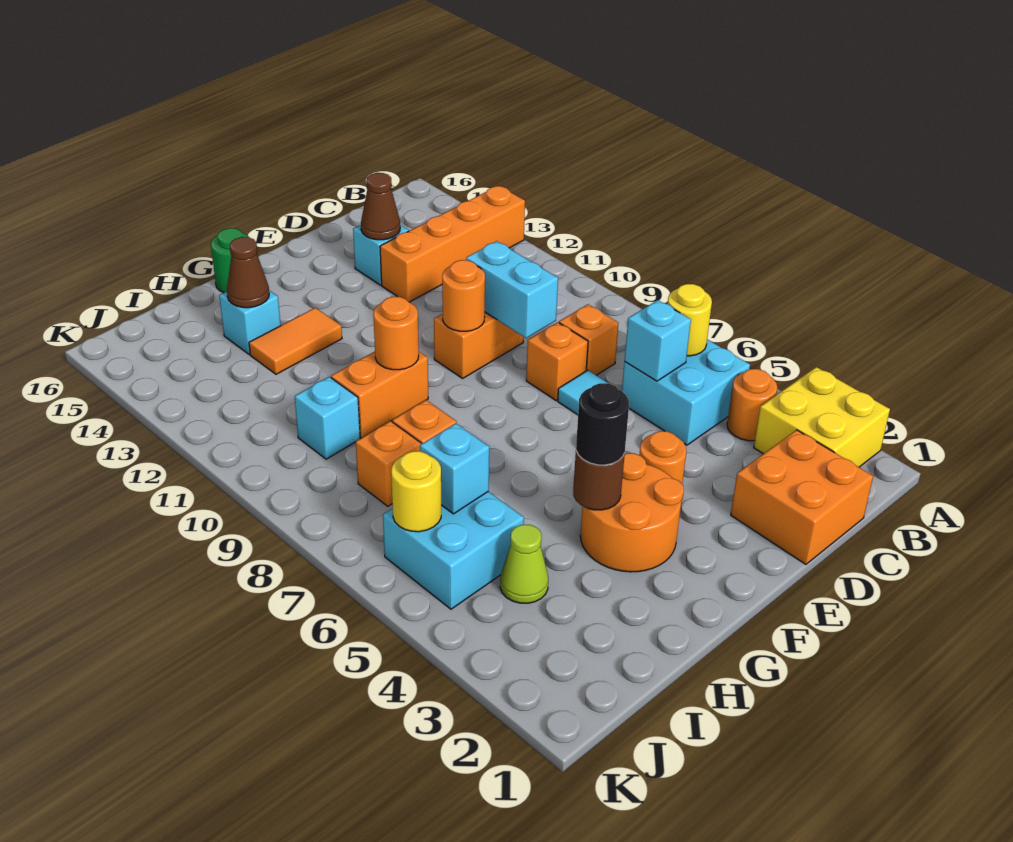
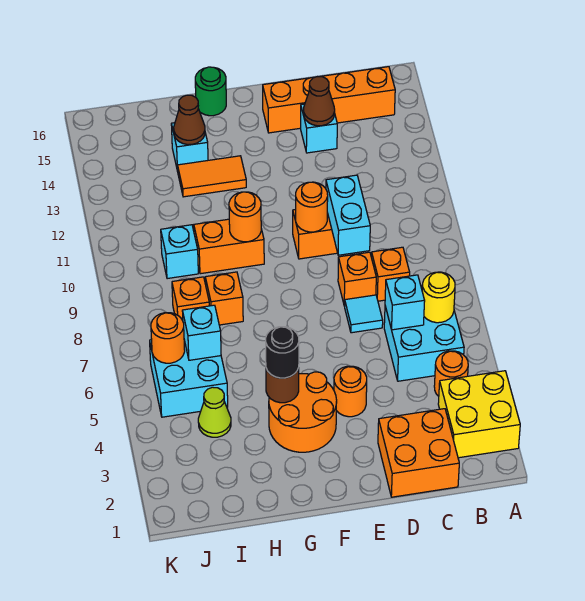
orange 1x4 brick [380,186,525,302] -> orange 1x4 brick moved to [263,67,395,133]
yellow 1x1 round brick [391,451,441,532] -> orange 1x1 round brick [151,313,185,363]

